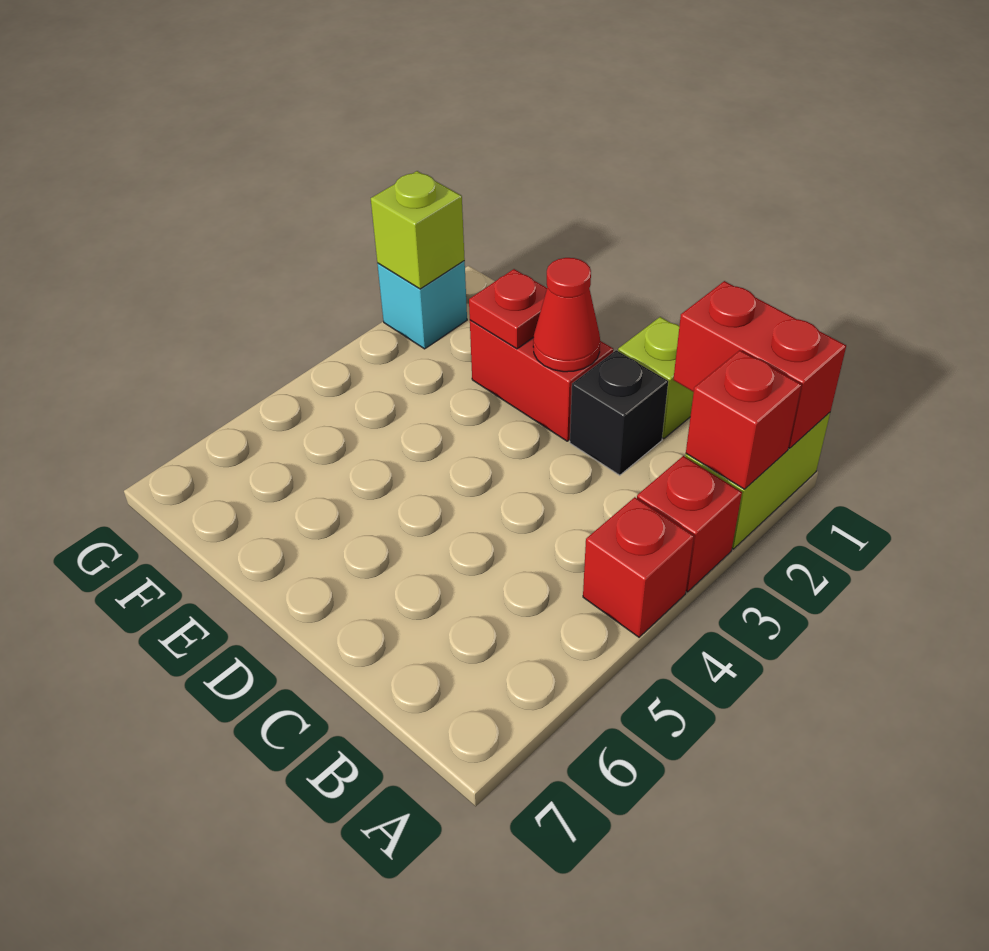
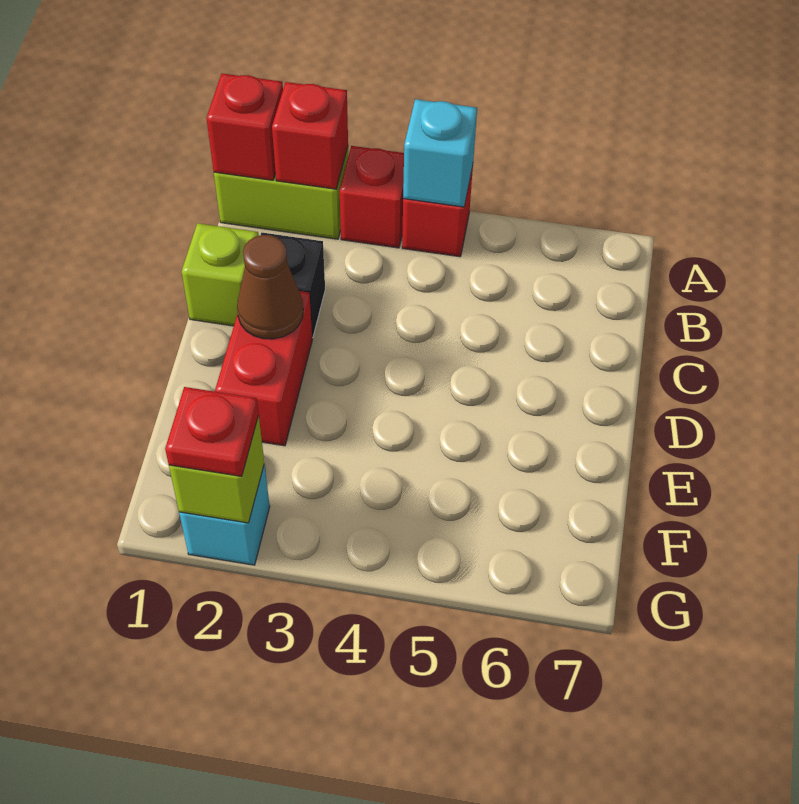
red 1x2 brick [673,281,846,448] -> red 1x1 brick [206,73,283,180]
none -> cyan 1x1 brick [403,99,477,207]
red 1x1 cone [533,258,600,372] -> brown 1x1 cone [237,235,303,339]
red 1x1 plate [469,269,547,349] -> red 1x1 plate moved to [165,387,259,476]

